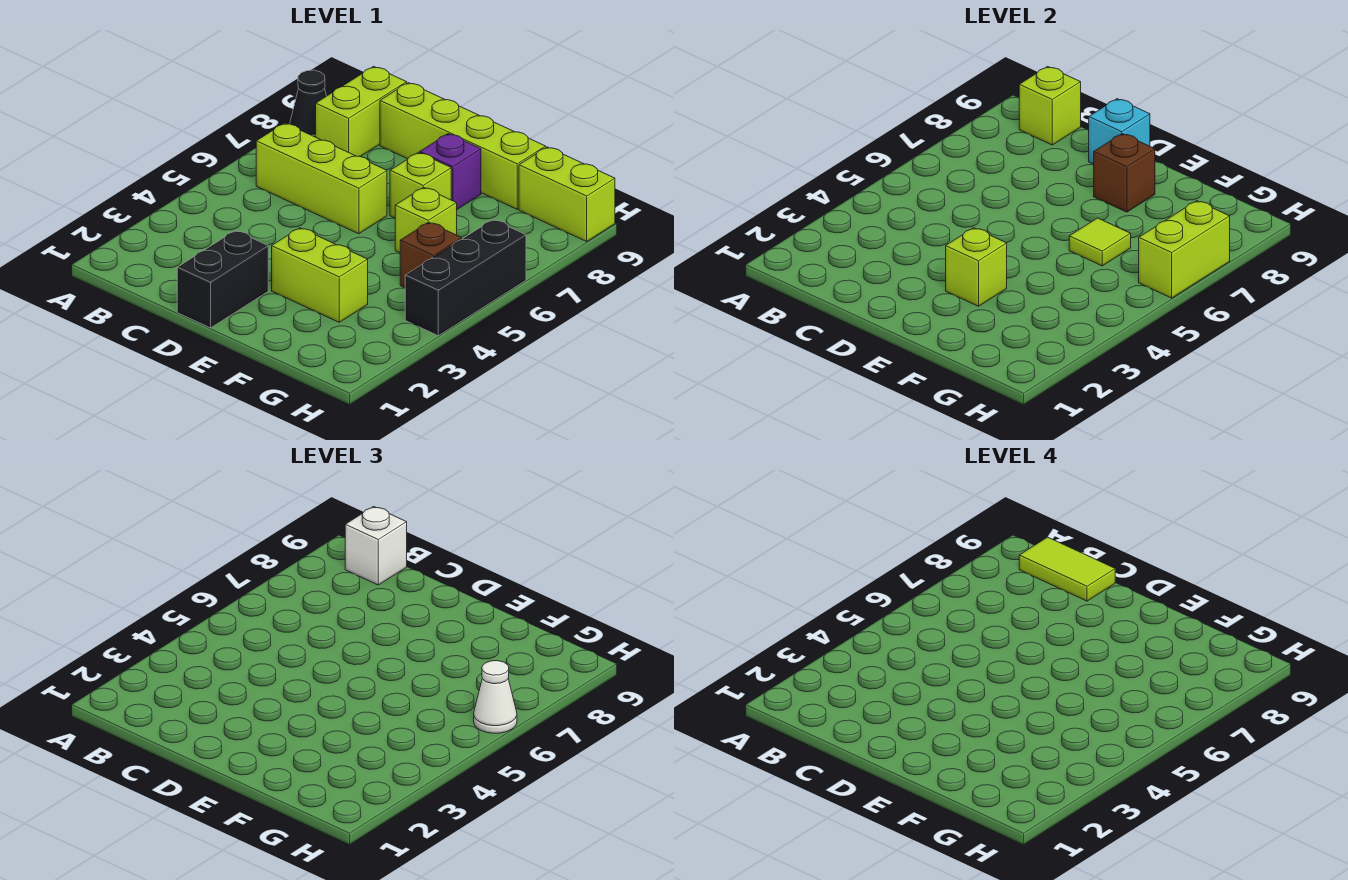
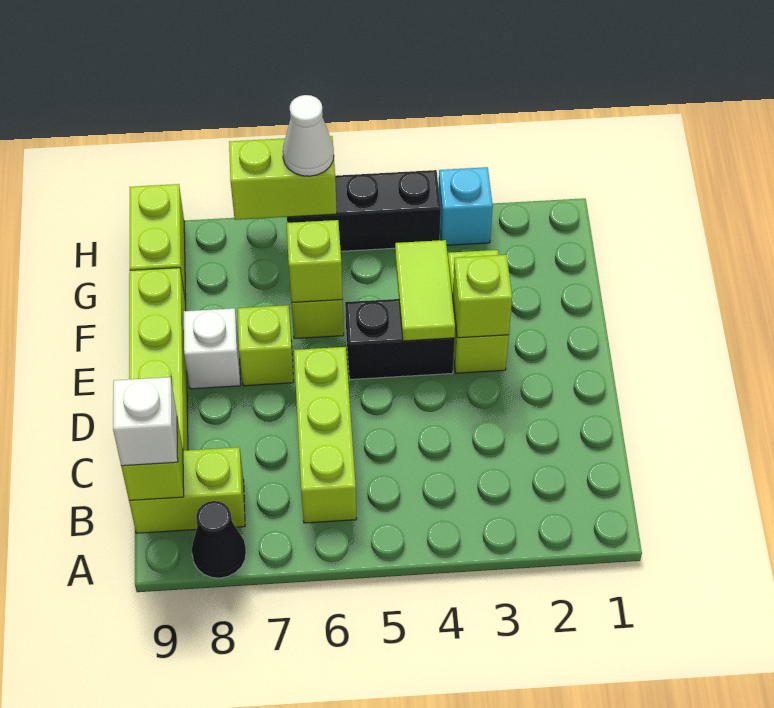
lime 1x2 tile [1019,537,1115,601] -> lime 1x2 tile moved to [395,240,455,341]
black 1x2 brick [177,231,268,328] -> black 1x2 brick moved to [345,299,455,379]
cyan 1x1 brick [1089,99,1150,164] -> cyan 1x1 brick moved to [438,167,493,245]
purple 1x1 brick [420,134,481,209] -> white 1x1 brick [184,308,240,389]
brown 1x1 brick [1094,134,1155,212] -> none
lime 1x1 tile [1069,218,1131,266] -> lime 1x1 brick [287,220,343,303]
brown 1x1 brick [400,222,462,288] -> none

